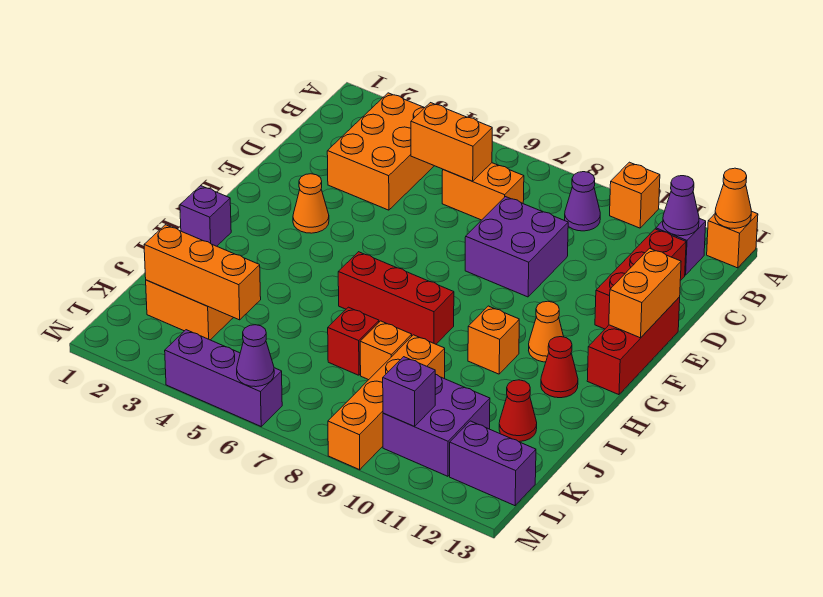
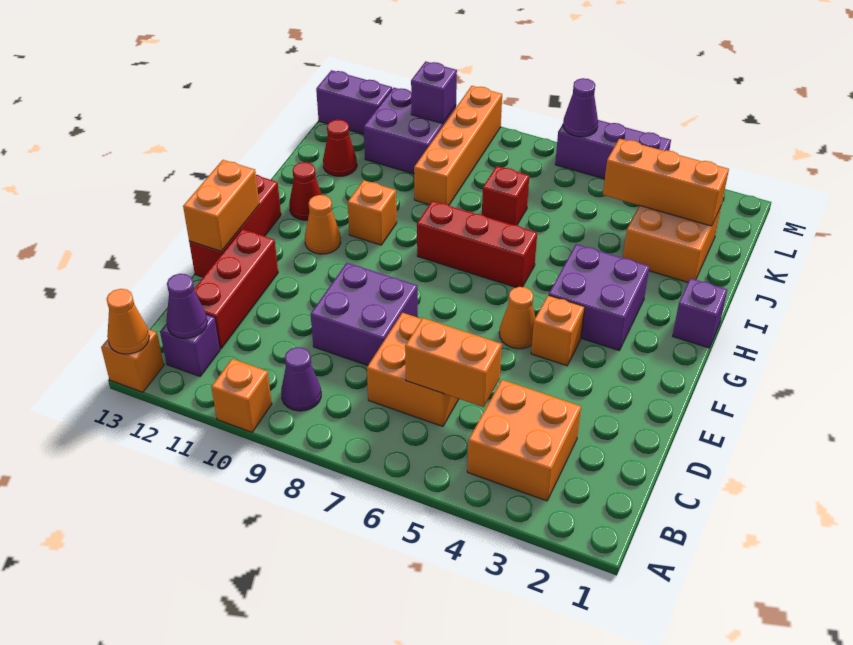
orange 2x3 brick [327,93,434,210] -> orange 2x2 brick [467,380,581,501]
orange 1x2 brick [442,163,524,220] -> orange 2x2 brick [367,313,459,427]
orange 1x1 cone [293,174,329,233] -> orange 1x1 cone moved to [499,287,535,349]
none -> purple 2x2 brick [549,244,650,350]
orange 1x1 brick [360,321,412,380] -> orange 1x1 brick moved to [531,295,584,366]

